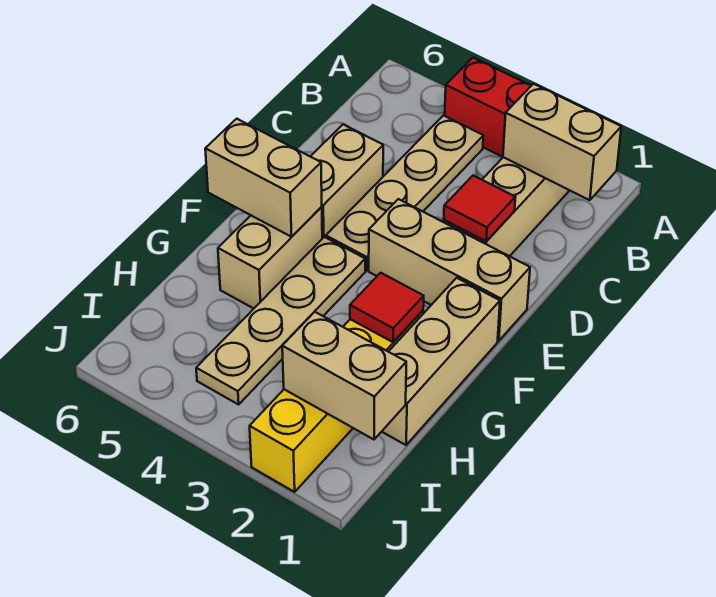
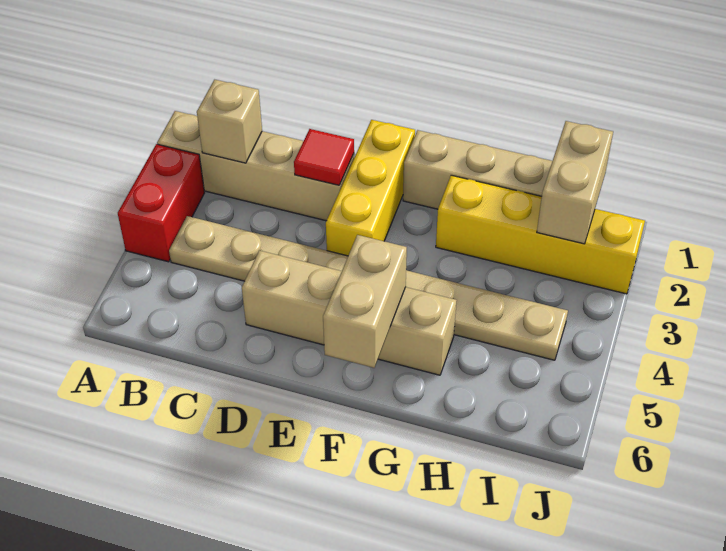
tan 1x2 brick [503,84,621,200] -> tan 1x1 brick [197,80,262,163]
tan 1x3 brick [369,199,530,341] -> yellow 1x3 brick [326,120,415,256]
red 1x1 tile [350,273,424,342] -> none

